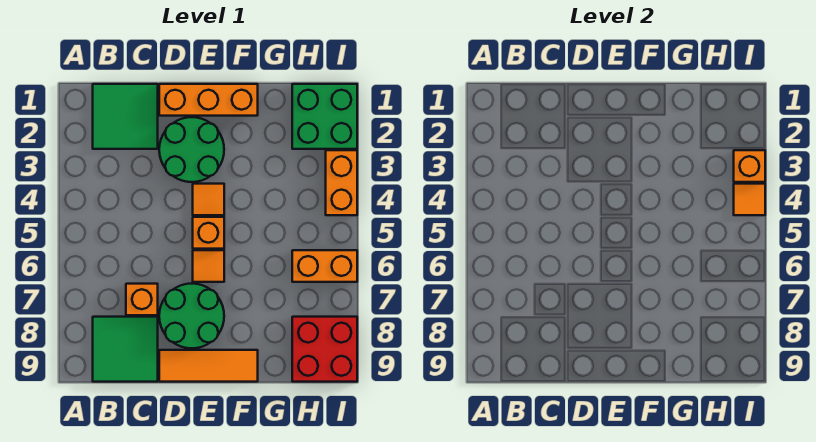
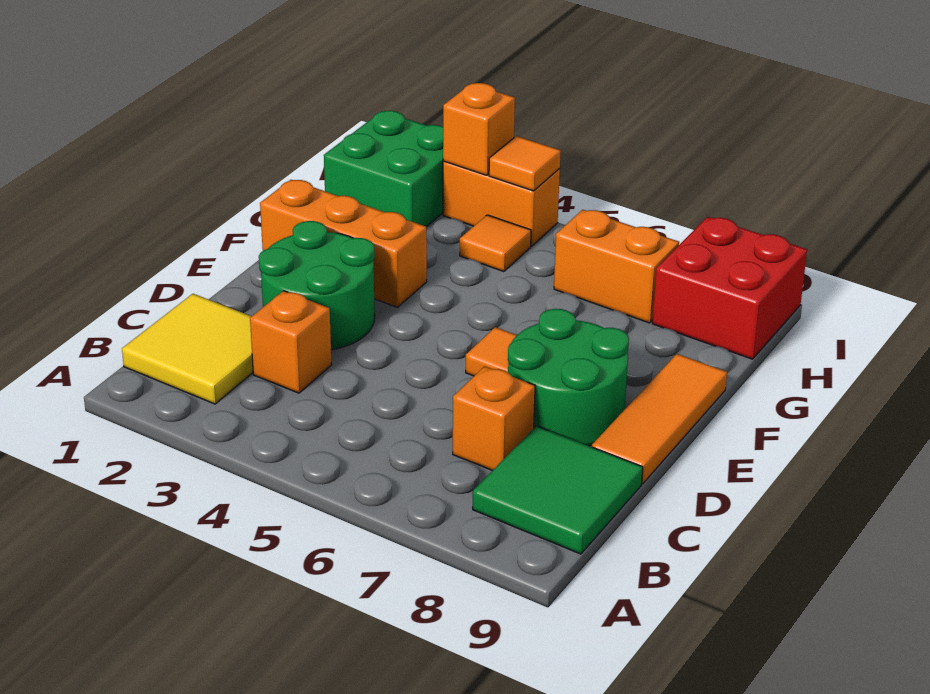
green 2x2 tile [93,84,158,149] -> yellow 2x2 tile [122,294,253,404]
orange 1x3 brick [159,84,258,116] -> orange 1x3 brick turned to [260,180,427,307]
orange 1x1 tile [193,184,224,215] -> orange 1x1 tile moved to [460,215,531,272]
orange 1x1 brick [193,217,224,249] -> orange 1x1 brick moved to [250,291,332,393]
orange 1x2 brick [292,250,357,282] -> orange 1x2 brick turned to [554,210,679,323]

